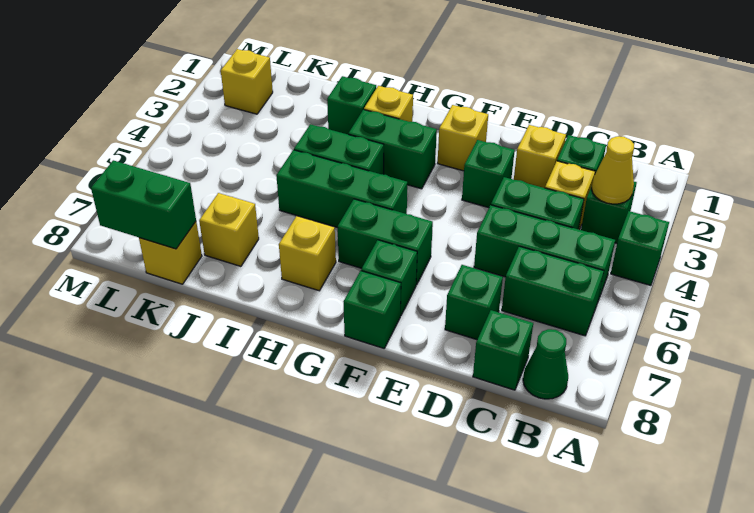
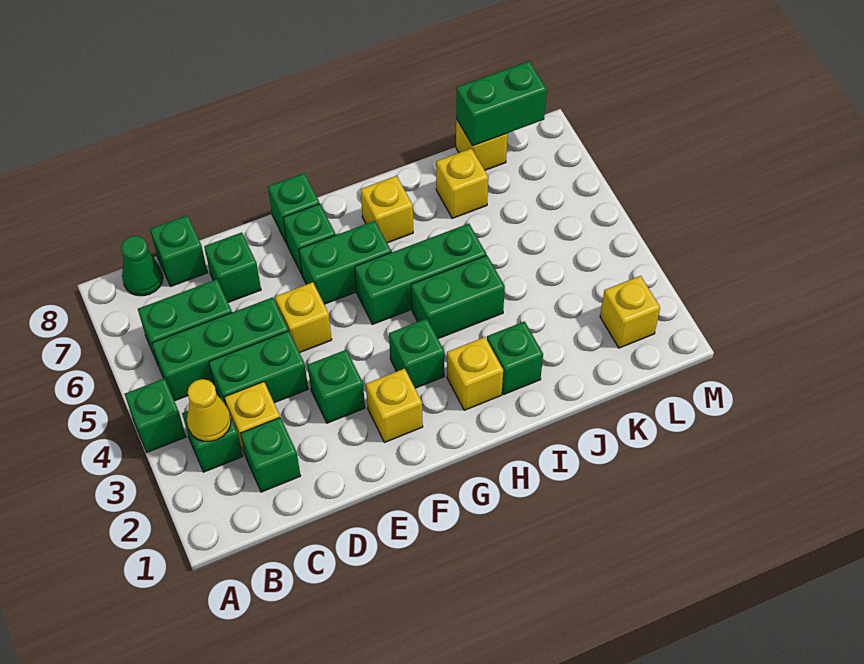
yellow 1x1 brick [514,125,566,188] -> yellow 1x1 brick moved to [275,282,332,353]
green 1x2 brick [348,110,437,189] -> green 1x1 brick [389,319,444,388]

